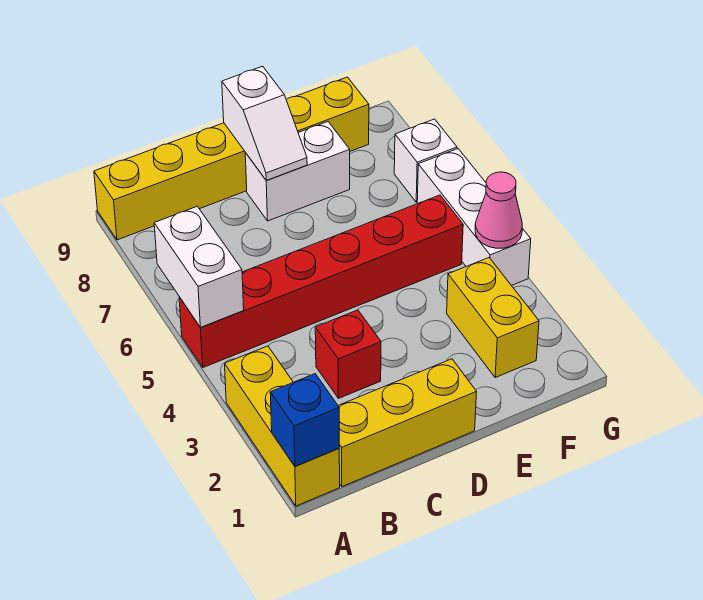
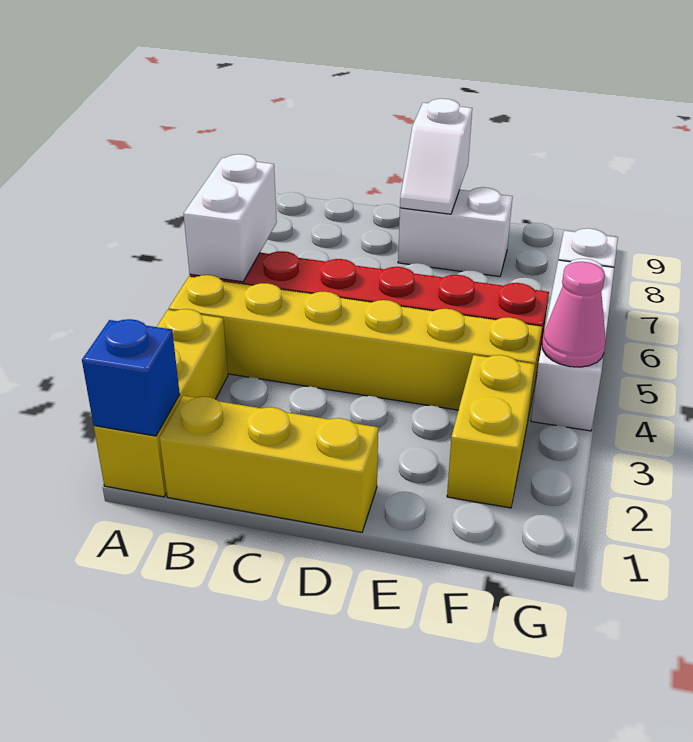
yellow 1x6 brick [94,77,369,240] -> yellow 1x6 brick moved to [169,275,542,413]
red 1x1 brick [315,310,381,398] -> none

